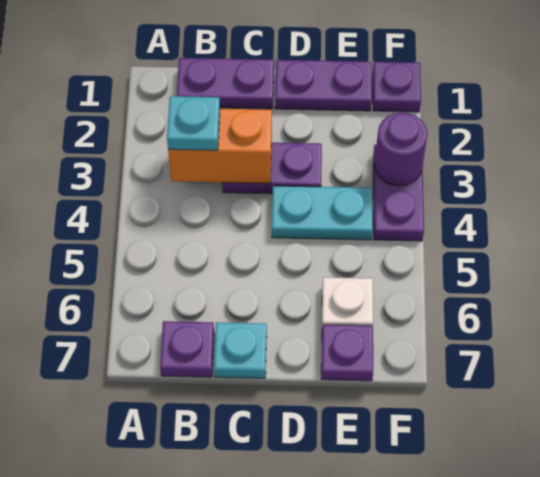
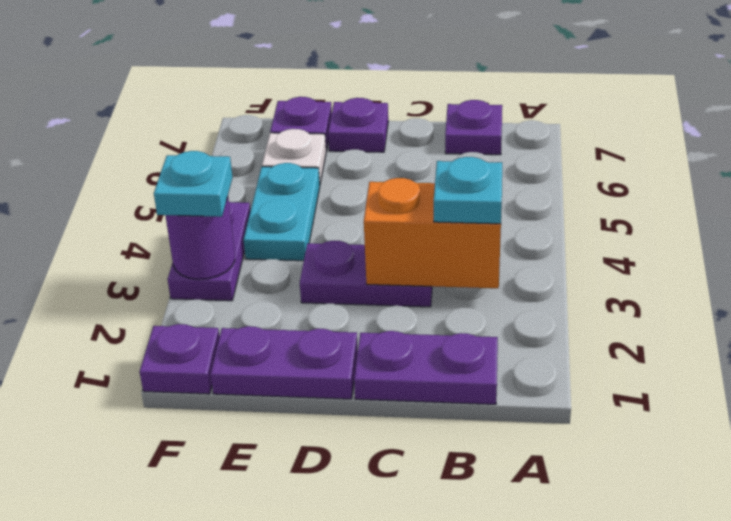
cyan 1x1 plate [214,322,267,378] -> cyan 1x1 plate moved to [154,151,233,217]
cyan 1x2 plate [272,186,372,240] -> cyan 1x2 plate turned to [244,163,320,261]
none -> purple 1x1 plate [328,98,388,152]

